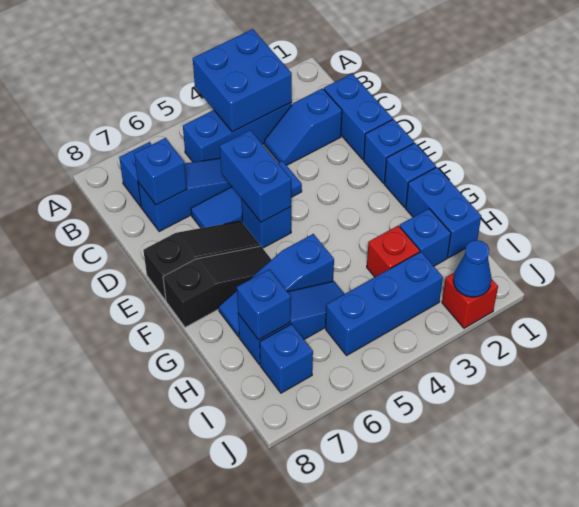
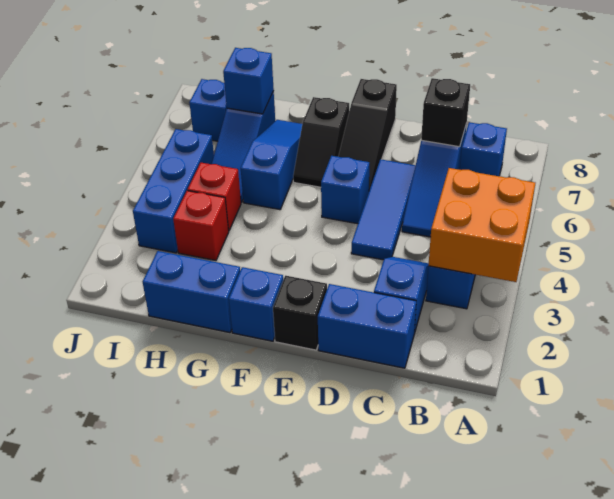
blue 2x2 brick [193,29,292,132] -> orange 2x2 brick [428,168,535,282]
blue 1x1 brick [134,138,187,205] -> black 1x1 brick [421,78,470,147]
blue 1x2 brick [220,130,291,222] -> none
blue 1x1 brick [364,119,414,183] -> black 1x1 brick [273,276,327,350]
black 1x3 slope [163,246,271,327] -> black 1x2 slope [293,97,349,187]
blue 1x1 brick [400,209,451,266] -> none
red 1x1 brick [442,272,498,328] -> red 1x1 brick moved to [188,163,241,231]
blue 1x1 cone [453,240,492,297] -> none

